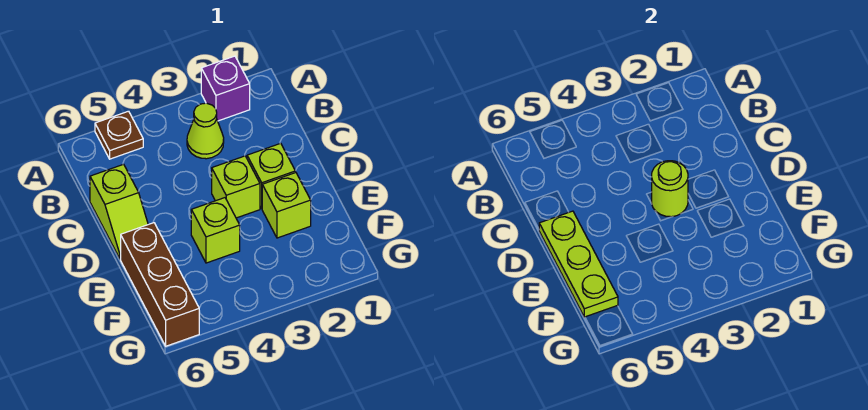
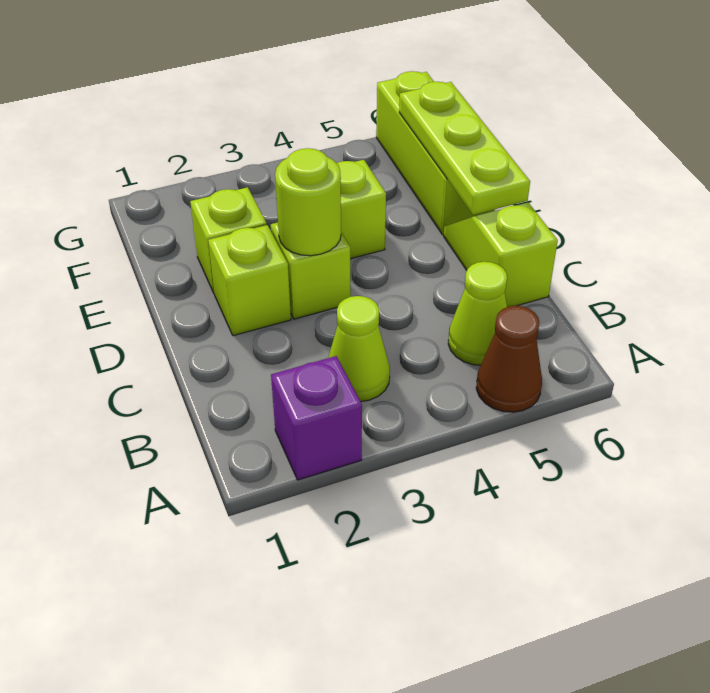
brown 1x1 plate [95,111,143,159] -> brown 1x1 cone [476,306,542,412]
none -> lime 1x1 cone [448,262,507,365]
brown 1x3 brick [121,223,199,346] -> lime 1x3 brick [376,71,495,235]

